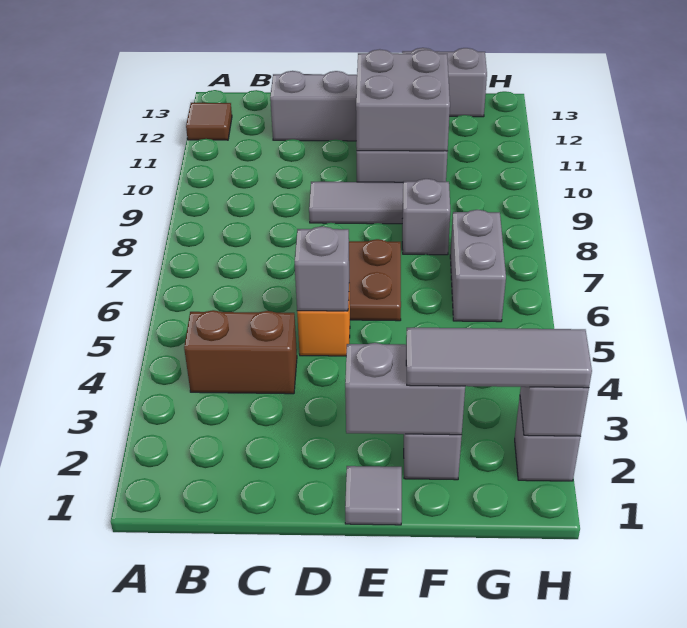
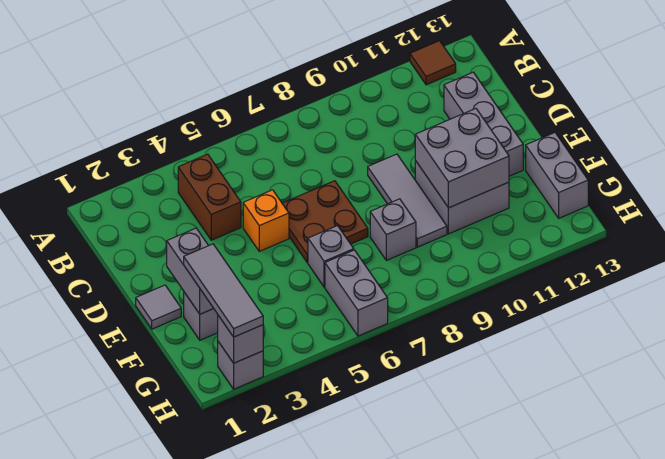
grey 1x1 brick [295,226,349,311] -> grey 1x1 brick moved to [308,226,354,287]
grey 1x2 brick [450,210,506,322] -> grey 1x2 brick turned to [325,250,388,336]

